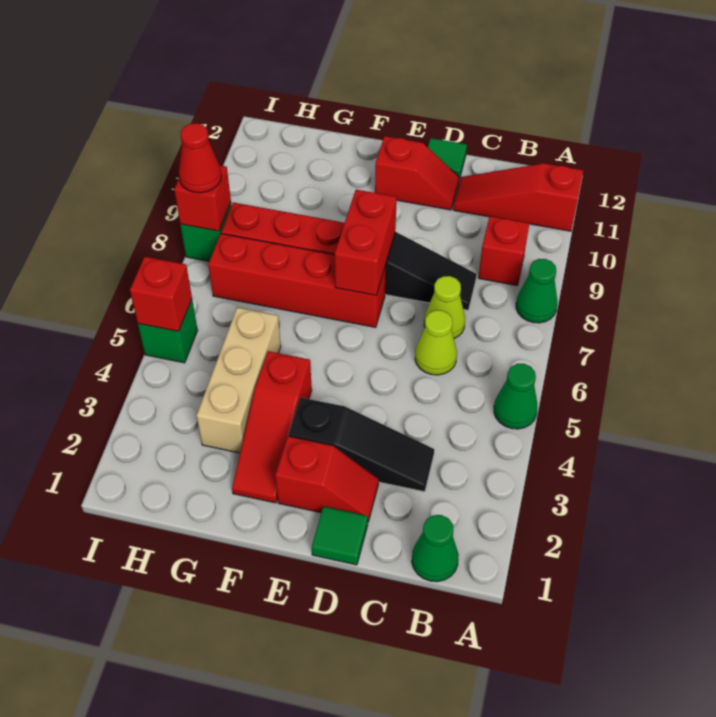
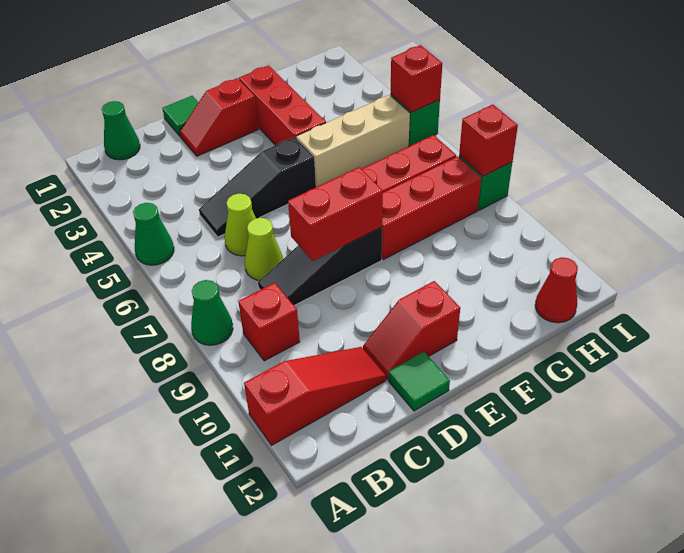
black 1x3 slope [288,397,434,492] -> black 1x3 slope moved to [199,137,316,237]
red 1x2 brick [335,190,397,295] -> red 1x2 brick turned to [288,167,383,261]
red 1x3 slope [232,351,312,503] -> red 1x3 brick [239,65,326,145]
tan 1x3 brick [197,307,281,453] -> tan 1x3 brick turned to [296,95,410,187]
red 1x1 cone [179,123,221,193] -> red 1x1 cone moved to [535,257,578,323]

